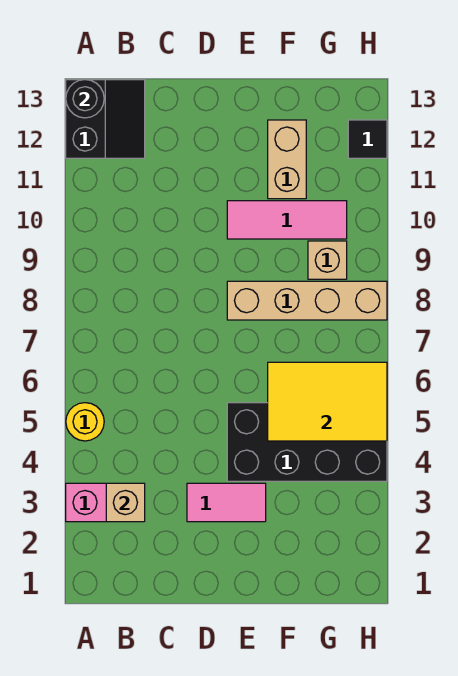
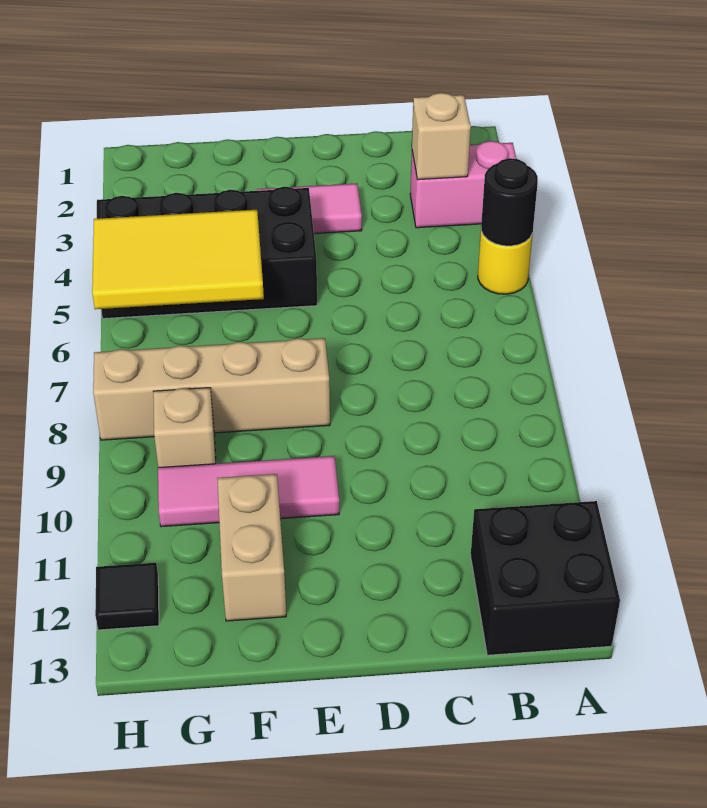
black 2x2 slope [66,80,145,158] -> black 2x2 brick [471,501,620,655]
black 1x1 round brick [66,80,104,118] -> black 1x1 round brick moved to [481,158,538,246]

